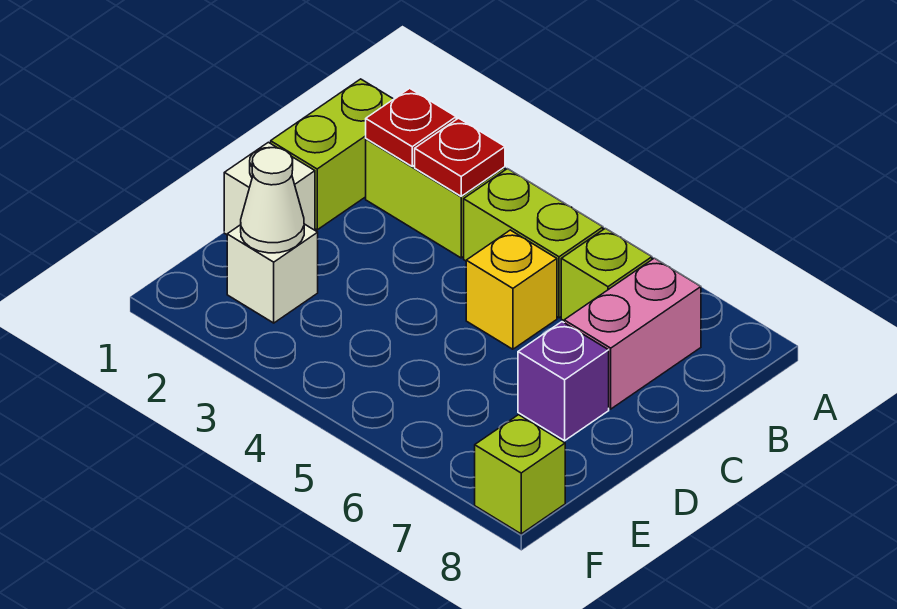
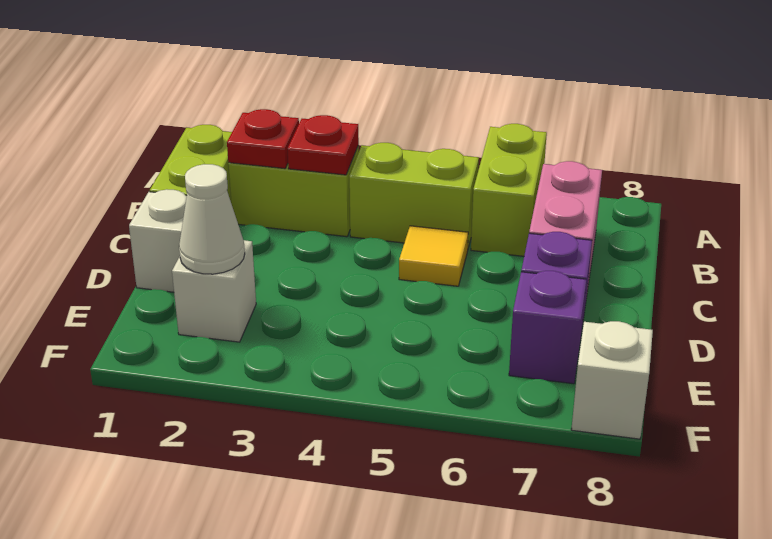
lime 1x1 brick [561,228,652,321] -> lime 1x2 brick [471,124,547,256]
yellow 1x1 brick [466,230,557,349] -> yellow 1x1 tile [399,226,468,286]
none -> purple 1x1 brick [509,271,586,384]
lime 1x1 brick [475,415,565,534] -> white 1x1 brick [571,321,653,439]

